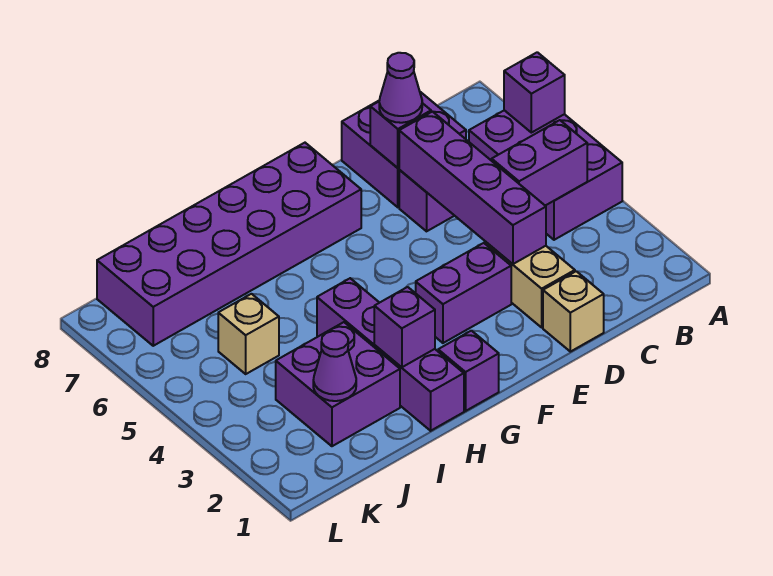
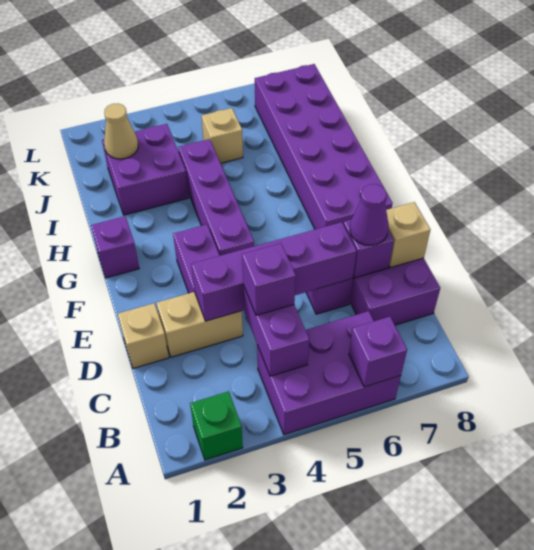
none -> green 1x1 brick [190,391,243,460]
none -> tan 1x1 brick [386,202,430,268]
purple 1x4 brick [317,278,464,431] -> purple 1x4 brick turned to [178,139,254,256]
purple 1x1 brick [374,287,435,367] -> purple 1x1 brick moved to [242,244,296,315]
purple 1x1 cone [313,331,356,401] -> tan 1x1 cone [104,104,138,159]

